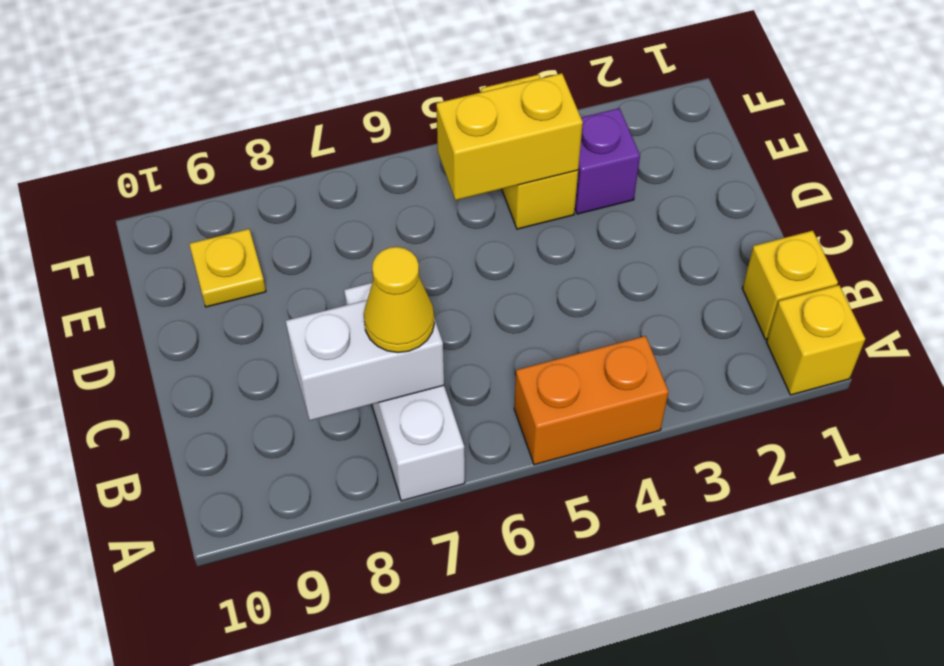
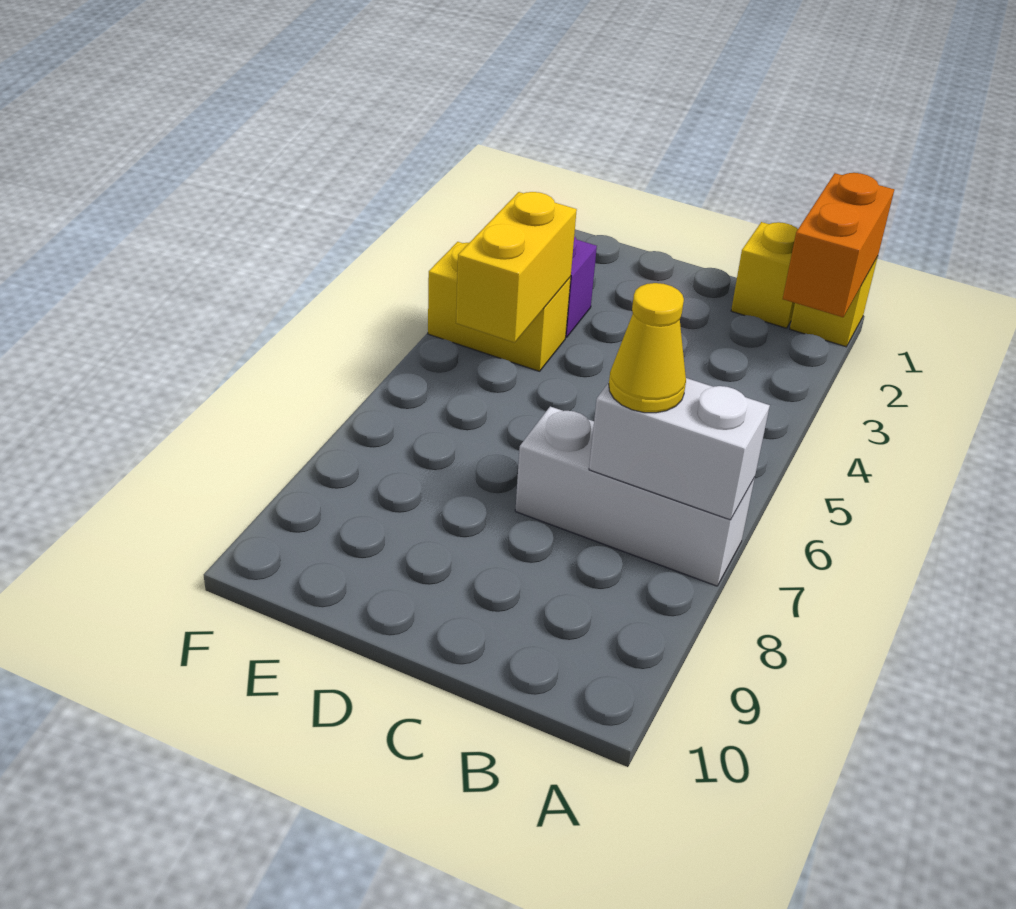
orange 1x2 brick [514,336,669,465] -> orange 1x2 brick moved to [783,173,894,317]
white 1x2 brick [286,300,444,420] -> white 1x2 brick turned to [589,378,770,520]
yellow 1x1 plate [189,229,266,307] -> none

